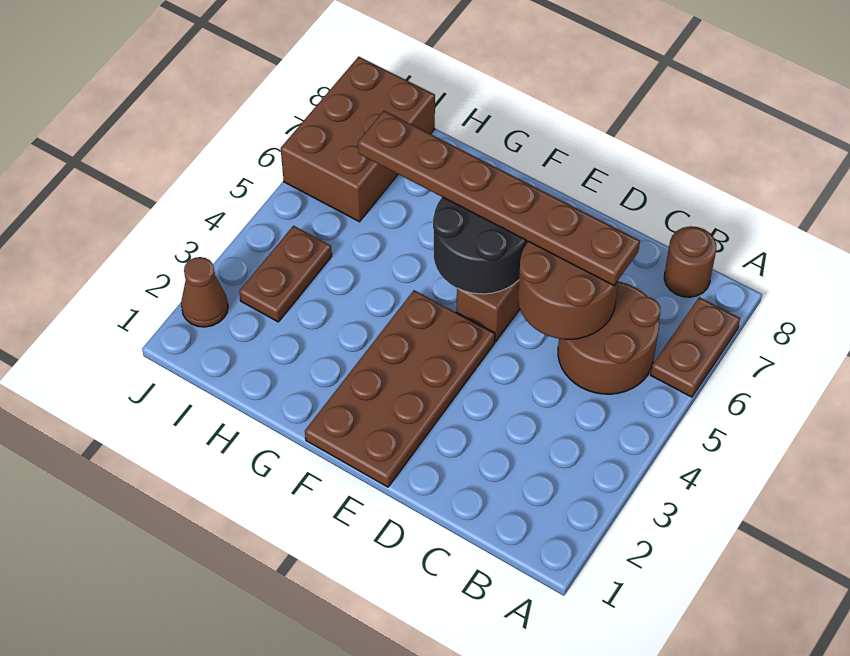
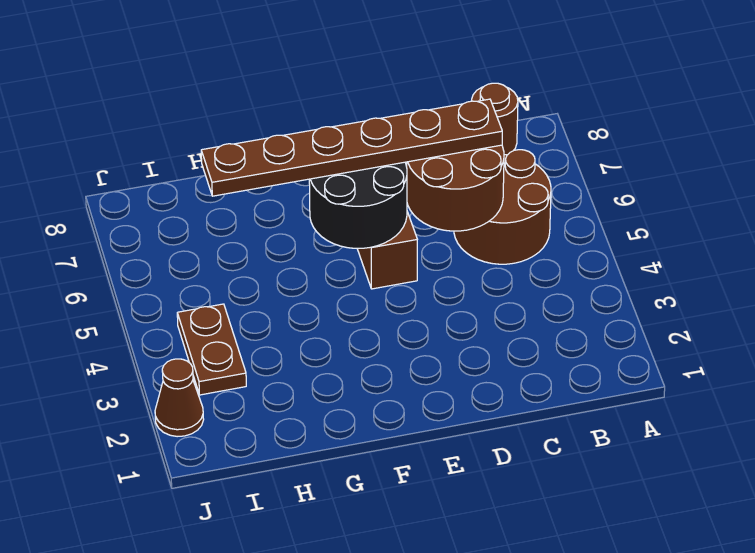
brown 1x2 plate [651,297,740,397] -> none
brown 2x4 plate [305,290,495,487] -> none
brown 2x3 brick [281,57,435,222] -> none

